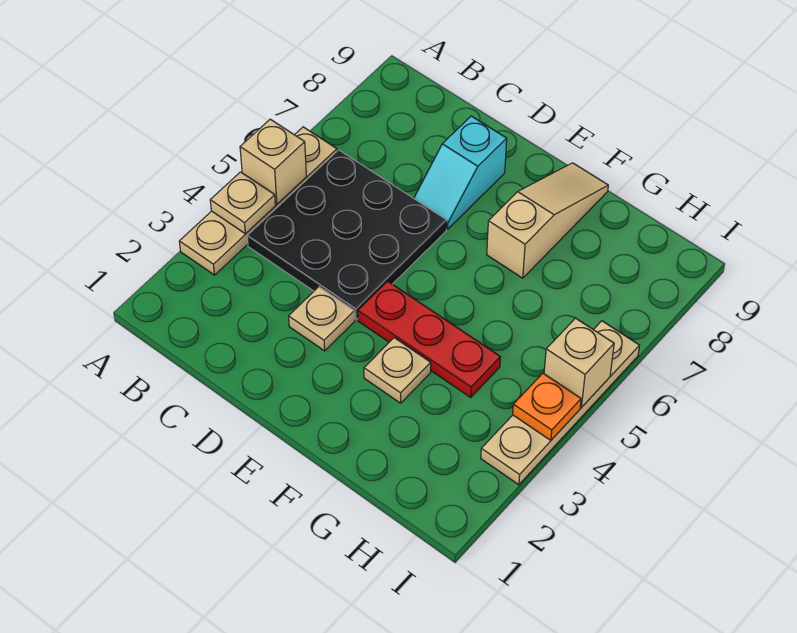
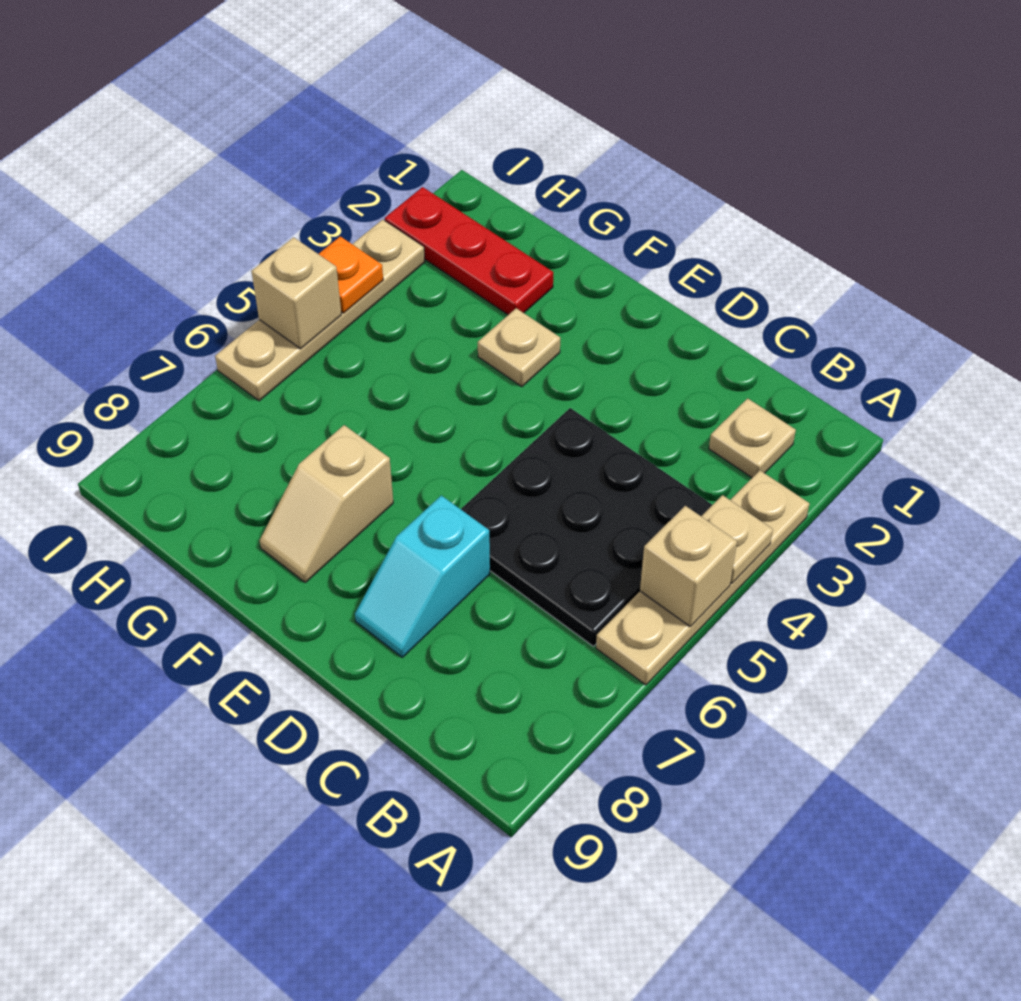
tan 1x1 plate [289,287,355,351] -> tan 1x1 plate moved to [709,398,796,478]
cyan 1x2 slope [414,116,507,229] -> cyan 1x2 slope turned to [355,495,490,657]
red 1x3 plate [358,281,500,397] -> red 1x3 plate moved to [385,187,553,315]
tan 1x3 slope [487,163,608,278] -> tan 1x2 slope [260,425,393,582]

